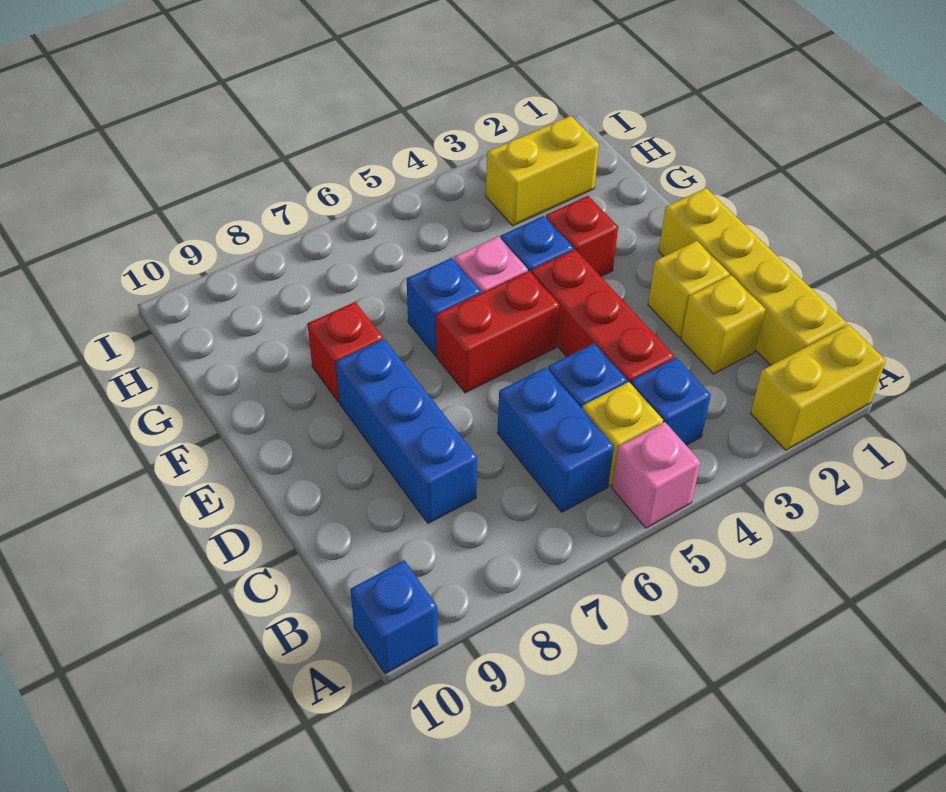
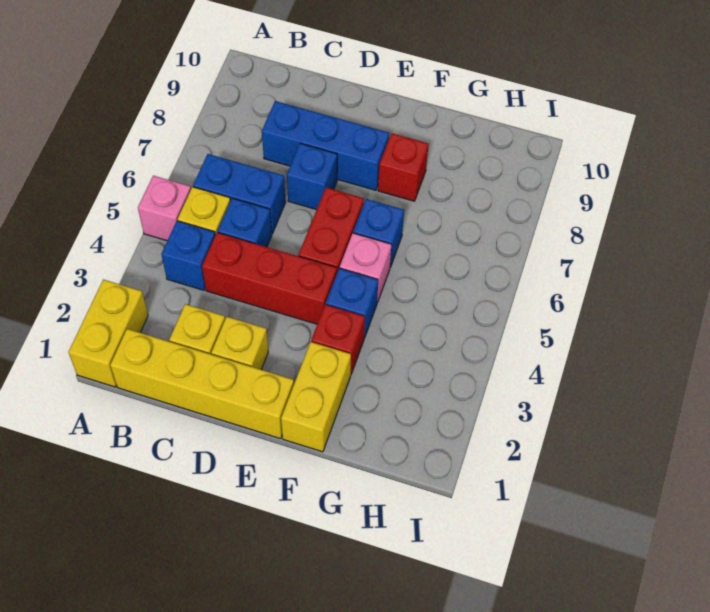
blue 1x1 brick [350,560,438,674] -> blue 1x1 brick moved to [287,144,337,210]
yellow 1x2 brick [486,116,599,226] -> yellow 1x2 brick moved to [281,342,351,452]

